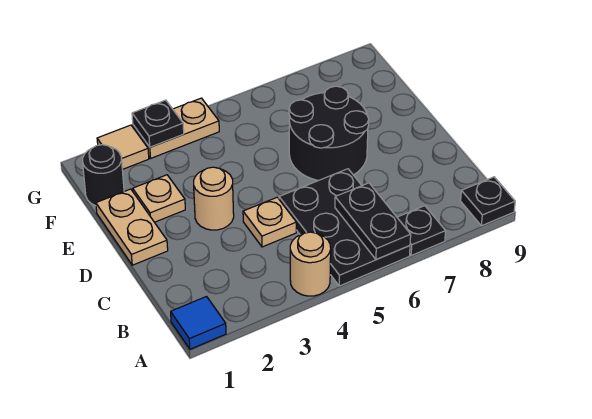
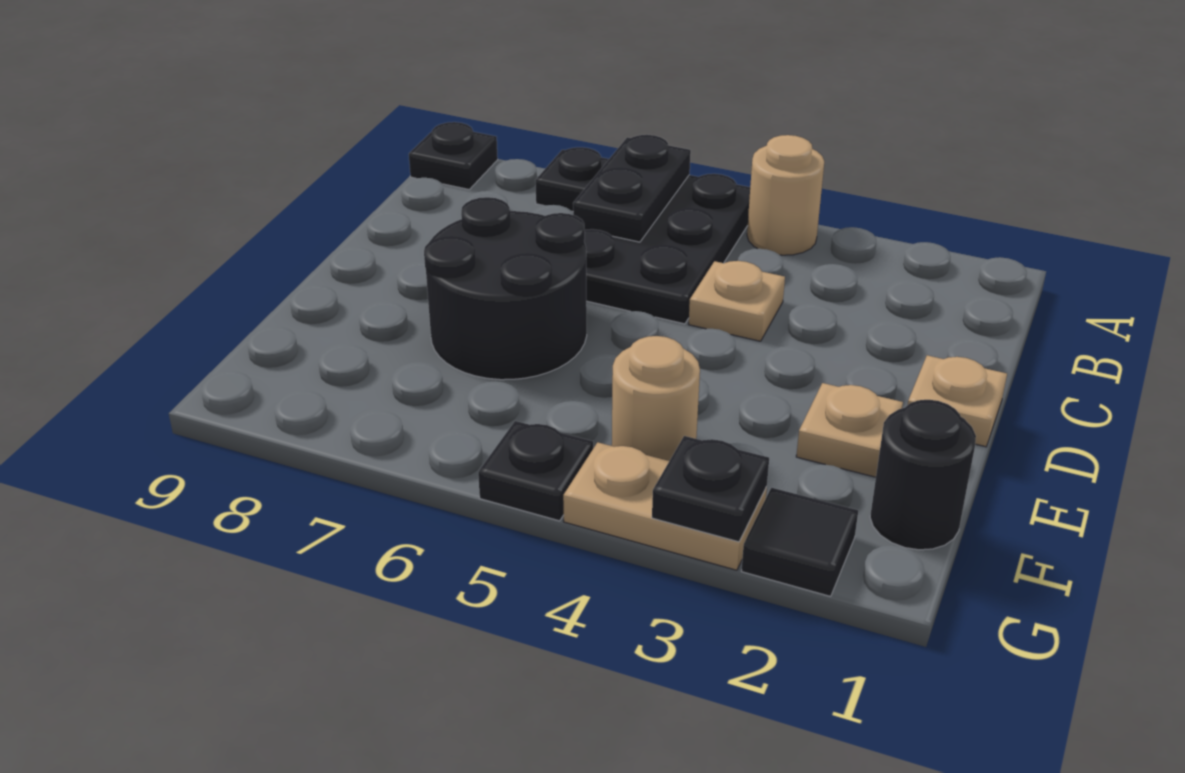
blue 1x1 tile [171,297,226,349] -> none
tan 1x2 plate [96,189,168,265] -> tan 1x1 plate [908,355,1007,447]
tan 1x1 round brick [194,167,234,230] -> tan 1x1 round brick moved to [612,336,700,461]
tan 1x1 tile [97,125,149,170] -> black 1x1 tile [742,488,858,596]
none -> black 1x1 plate [478,421,593,521]

